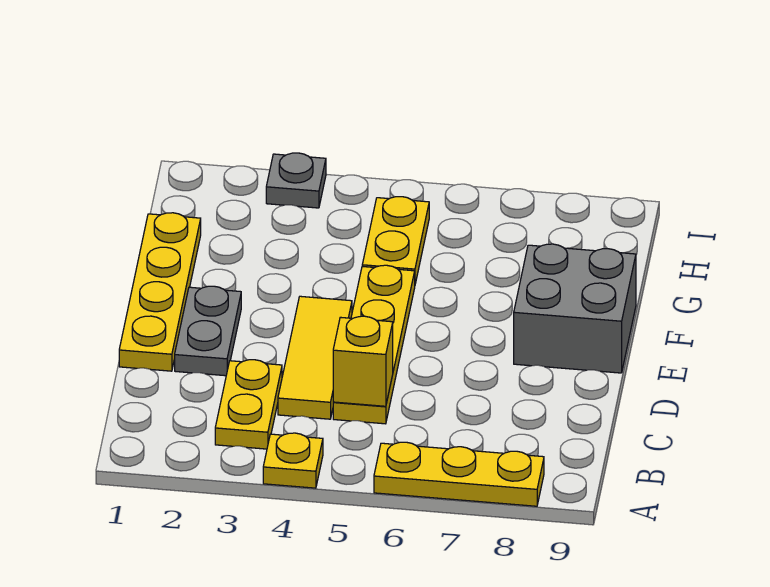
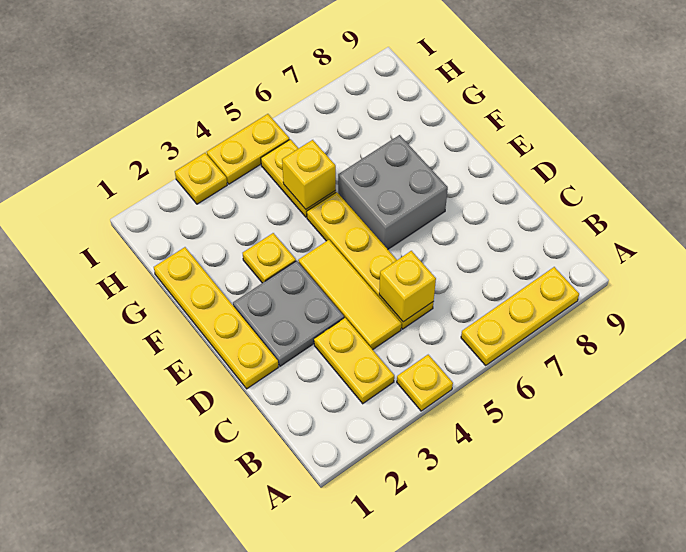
grey 1x2 plate [175,286,241,376] -> grey 2x2 plate [233,261,344,366]
grey 2x2 brick [514,244,636,373] -> grey 2x2 brick moved to [338,135,448,249]
none -> yellow 1x1 plate [243,233,296,283]
none -> yellow 1x1 brick [282,140,336,209]
grey 1x1 plate [266,153,326,208] -> yellow 1x1 plate [175,153,227,204]
none -> yellow 1x2 plate [207,114,289,184]

